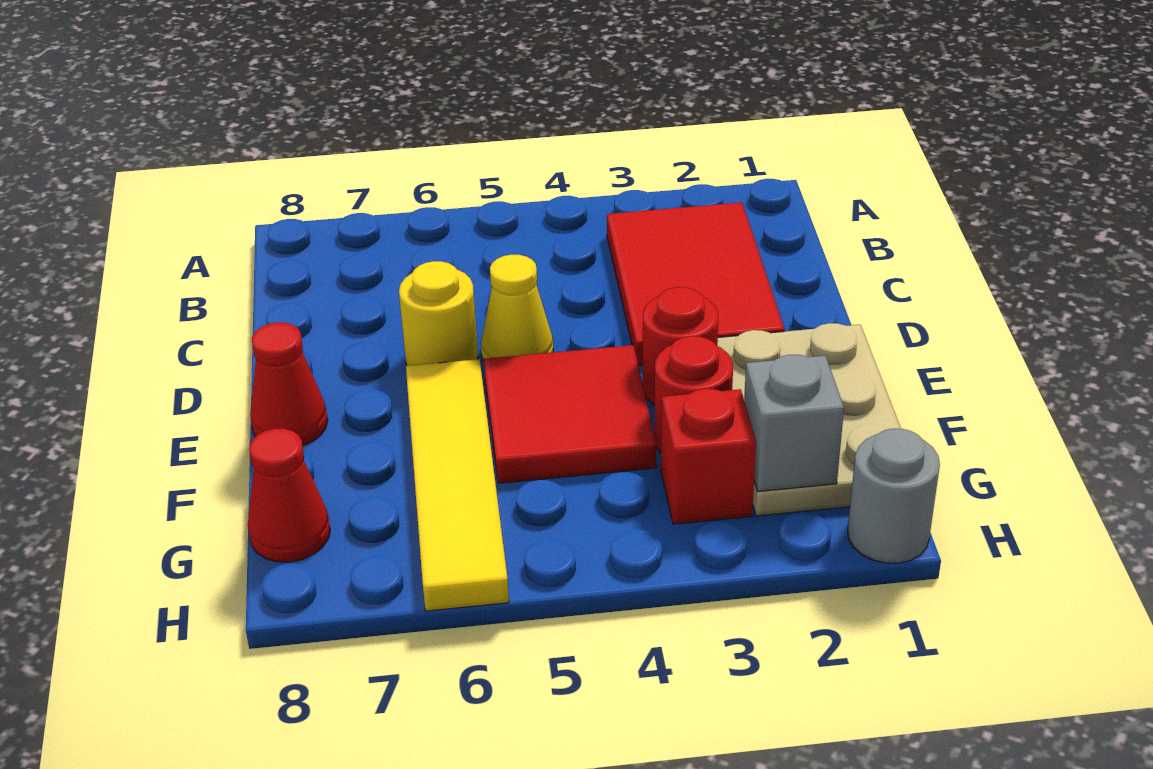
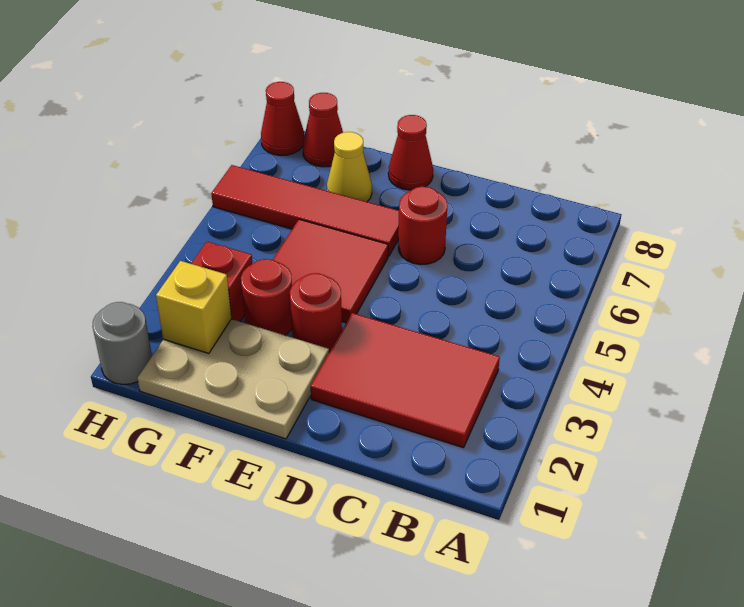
yellow 1x1 cone [481,255,553,361] -> yellow 1x1 cone moved to [327,132,372,202]
yellow 1x1 round brick [399,261,478,366] -> red 1x1 round brick [398,186,447,265]
yellow 1x4 tile [406,359,509,611] -> red 1x4 tile [211,165,399,256]
grey 1x1 brick [744,355,844,492] -> yellow 1x1 brick [156,261,232,354]
none -> red 1x1 cone [261,82,304,155]

